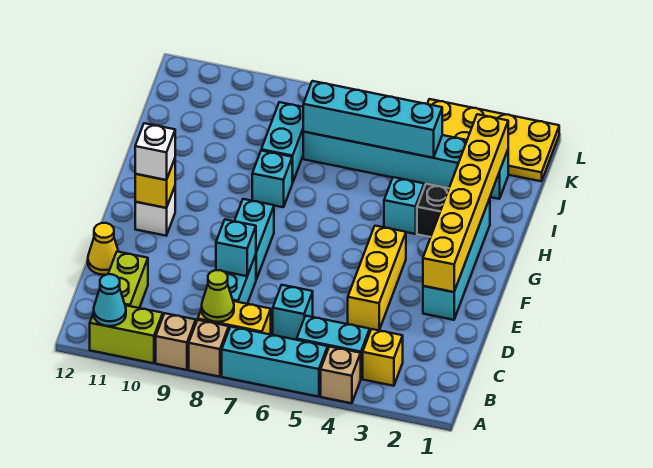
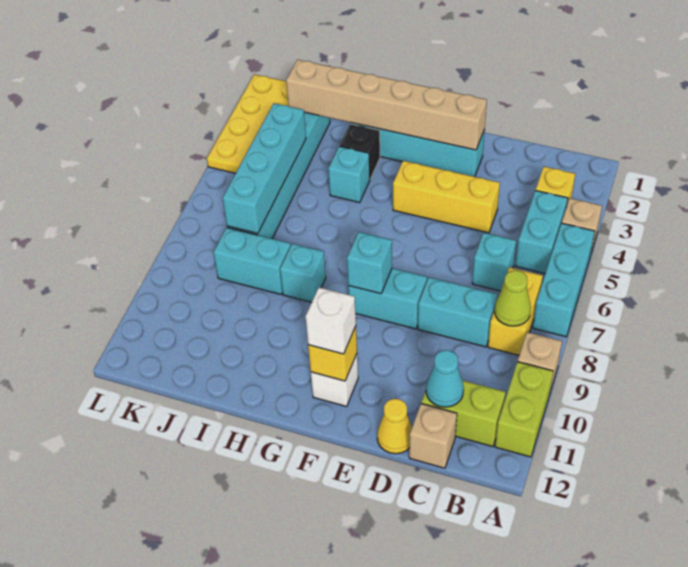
tan 1x1 brick [189,320,229,377] -> tan 1x1 brick moved to [409,404,457,468]
cyan 1x1 cone [94,274,126,326] -> cyan 1x1 cone moved to [426,350,464,407]
cyan 1x1 brick [216,220,256,276] -> cyan 1x1 brick moved to [347,232,392,294]
yellow 1x6 brick [423,114,508,292] -> tan 1x6 brick [286,60,487,150]

